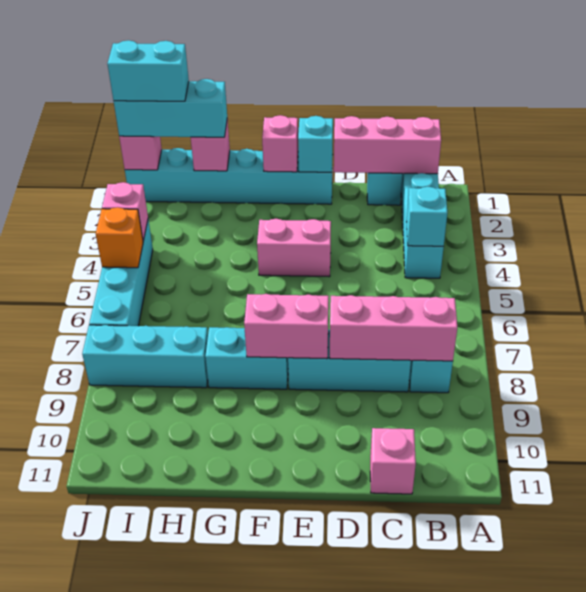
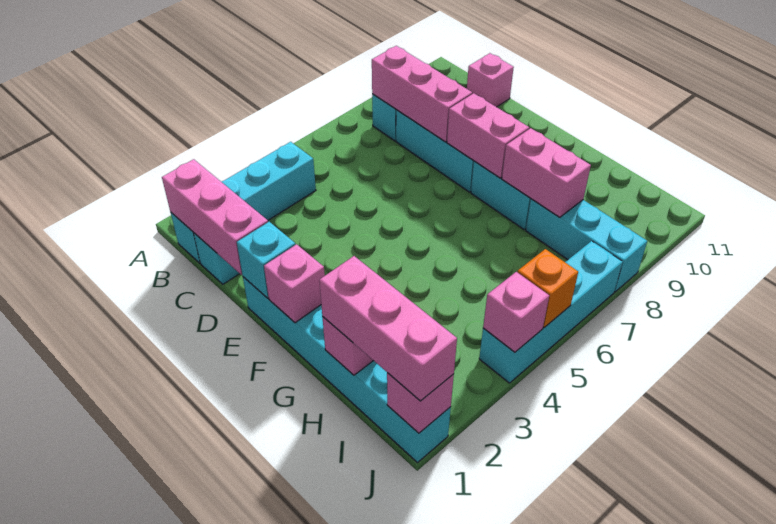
cyan 1x1 brick [406,187,447,246] -> none
pink 1x2 brick [257,219,331,277] -> pink 1x2 brick moved to [502,128,591,217]
cyan 1x3 brick [114,79,227,137] -> pink 1x3 brick [319,256,457,401]
cyan 1x2 brick [107,40,189,101] -> none

